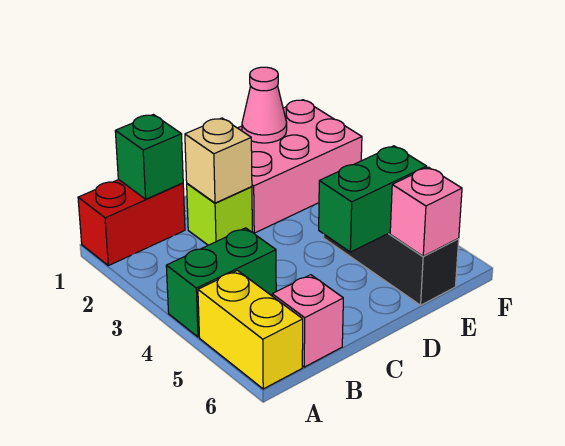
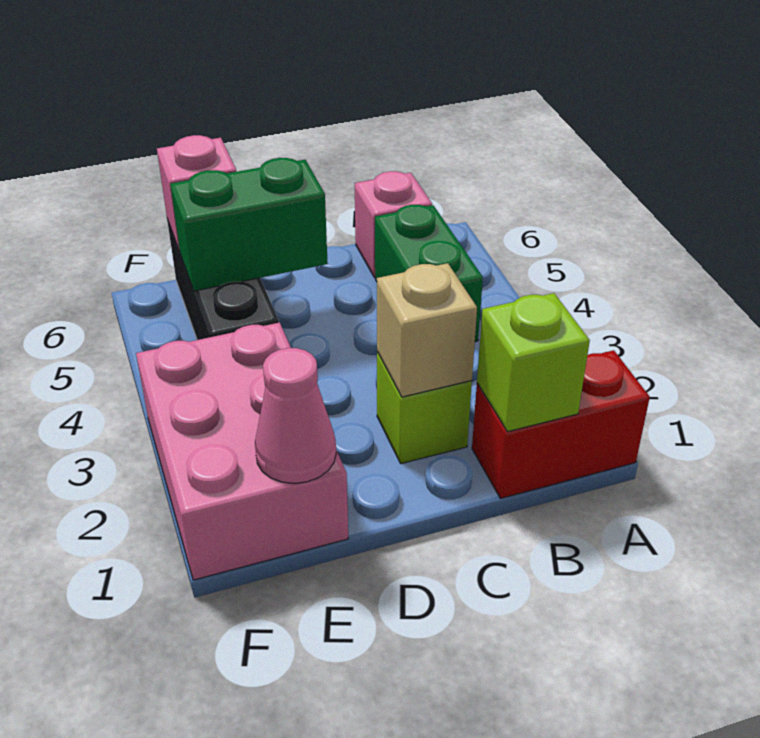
green 1x2 brick [166,228,276,337] -> green 1x2 brick turned to [375,205,483,342]
yellow 1x2 brick [198,270,303,389] -> none
green 1x1 brick [115,115,183,199] -> lime 1x1 brick [477,293,590,432]
pink 2x3 brick [238,100,362,233] -> pink 2x3 brick turned to [136,323,348,580]

